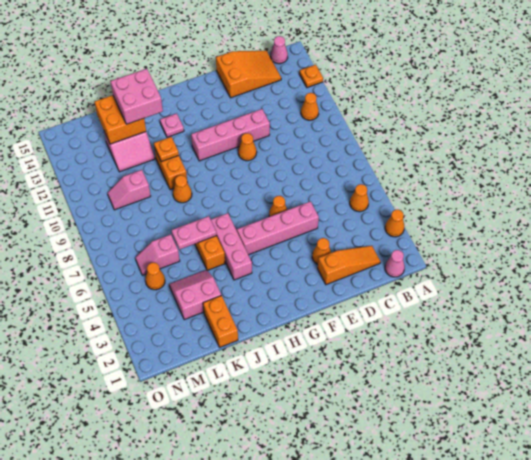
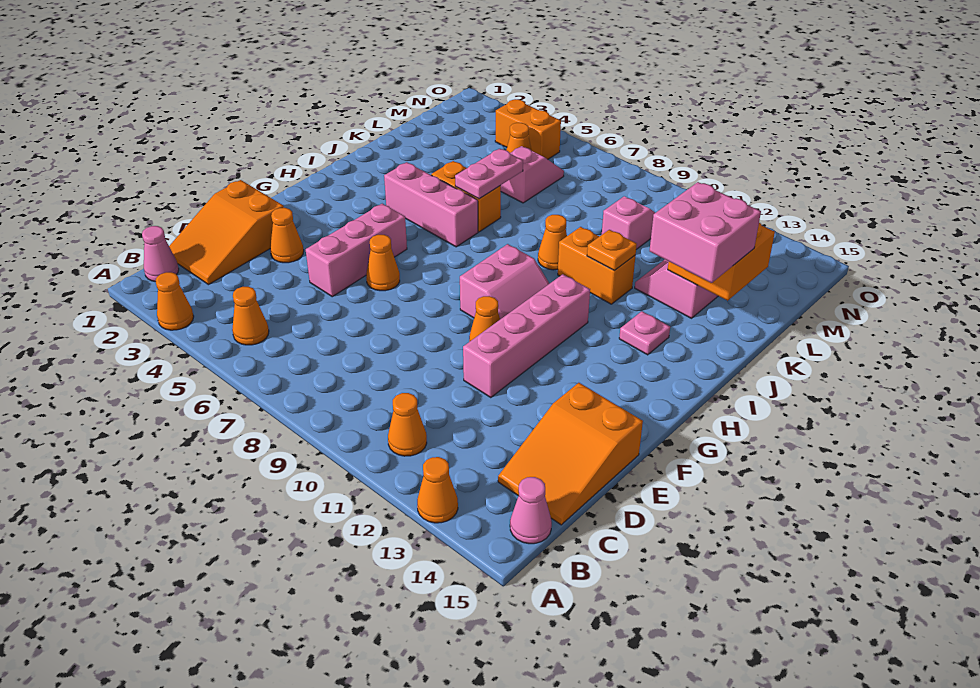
orange 1x1 plate [299,65,323,88] -> orange 1x1 cone [417,457,458,523]
orange 1x3 slope [318,246,380,285] -> orange 2x3 slope [169,180,284,285]
pink 1x4 brick [237,202,319,255] -> pink 1x3 brick [306,204,407,297]
orange 1x2 brick [203,295,238,347] -> orange 1x2 brick moved to [495,99,561,159]
pink 2x2 slope [169,270,221,320] -> pink 2x2 slope moved to [460,244,549,319]

